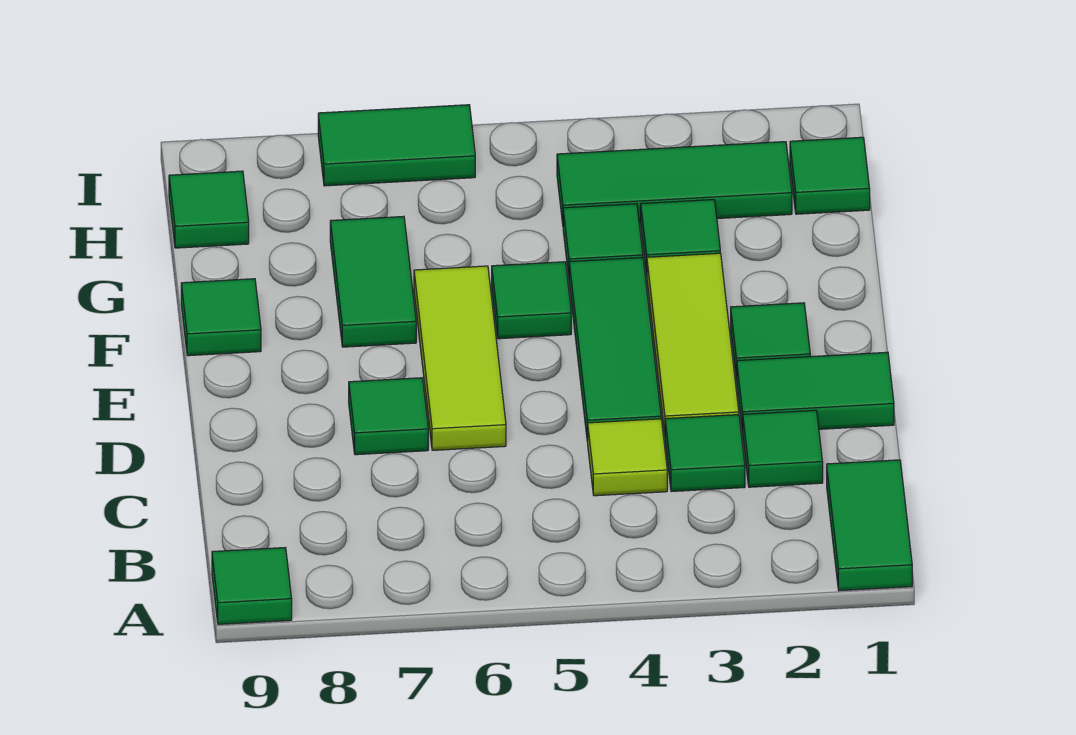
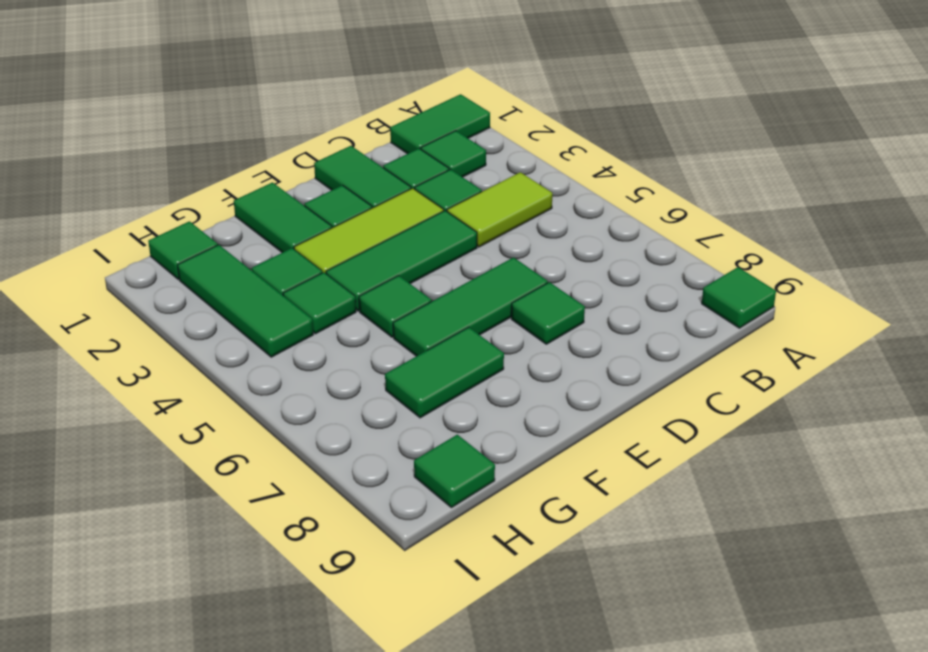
lime 1x1 tile [588,419,667,496] -> lime 1x2 tile [447,172,552,247]
lime 1x3 tile [414,266,506,450] -> green 1x3 tile [393,258,548,356]
green 1x1 tile [181,279,261,356] -> green 1x1 tile moved to [421,131,486,177]
green 1x2 tile [318,105,475,186] -> green 1x2 tile moved to [234,182,332,253]

